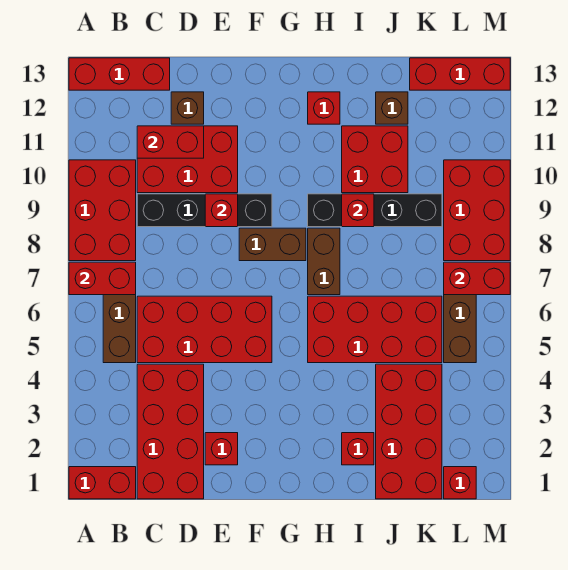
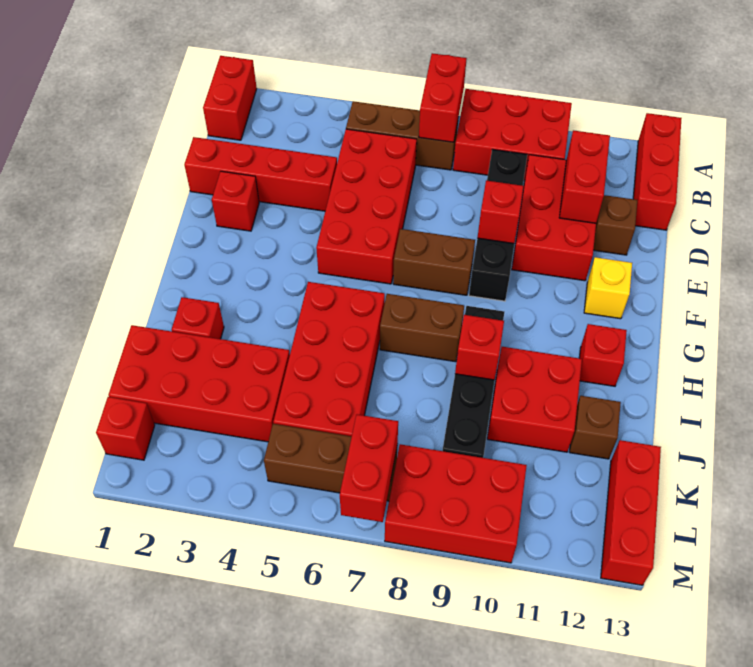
red 2x4 brick [137,364,204,499] -> red 1x4 brick [184,137,337,211]
brown 1x2 brick [239,228,306,261] -> brown 1x2 brick turned to [393,229,475,295]
none -> yellow 1x1 brick [584,257,632,319]

